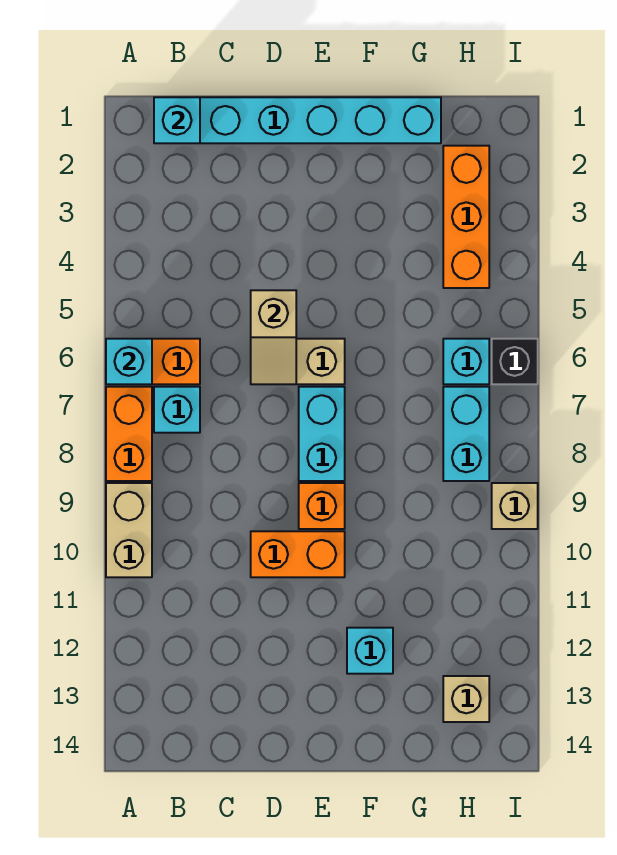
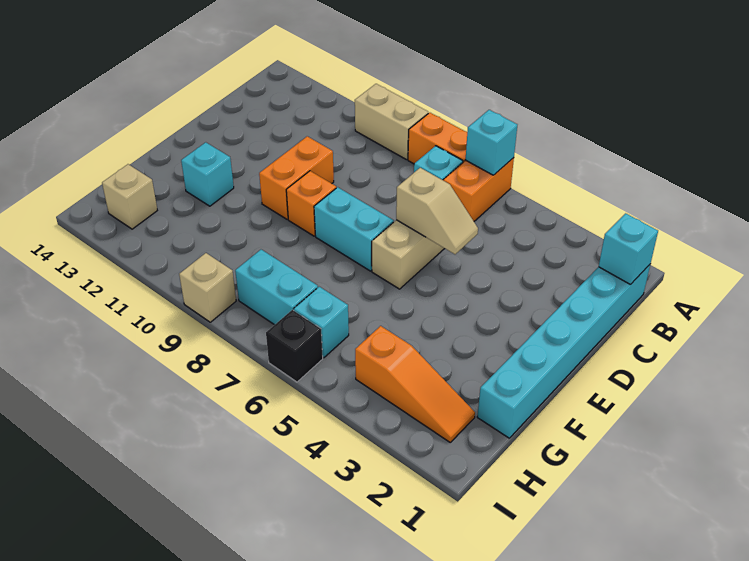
tan 1x2 slope [251,290,296,384] -> tan 1x2 slope turned to [396,168,478,254]
orange 1x3 brick [443,146,489,288] -> orange 1x3 slope [355,326,475,442]

